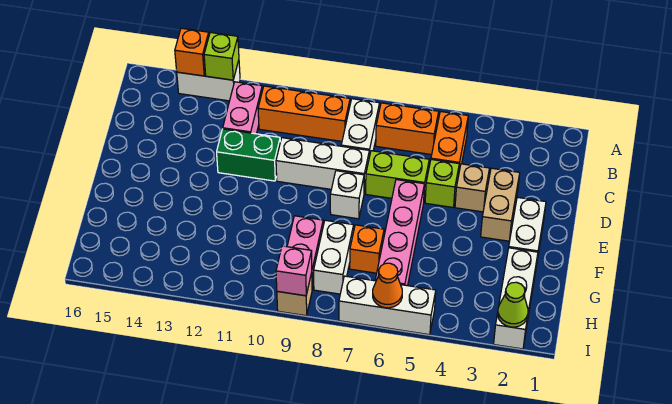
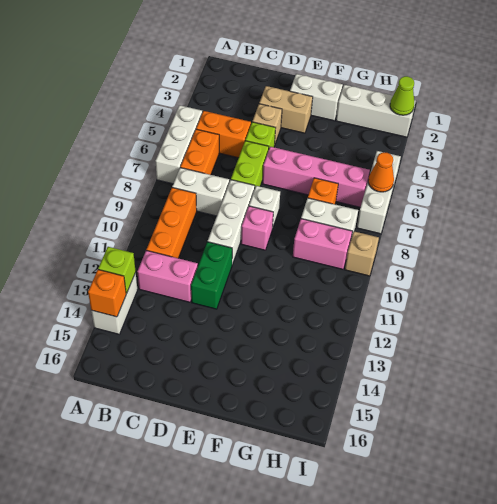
none -> white 1x3 brick [156,105,202,184]
pink 1x1 brick [276,246,312,296] -> pink 1x1 brick moved to [241,206,273,250]

